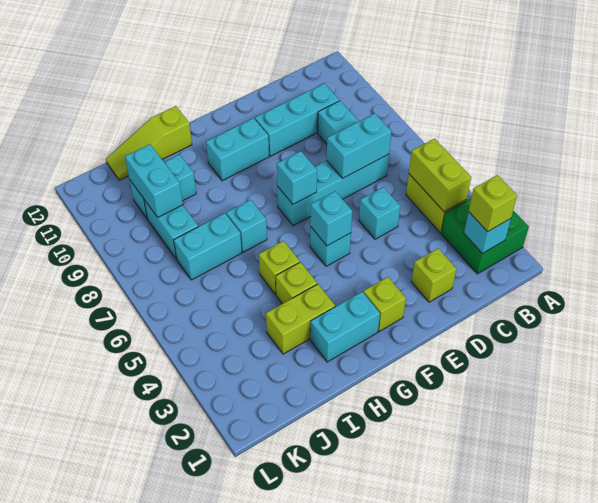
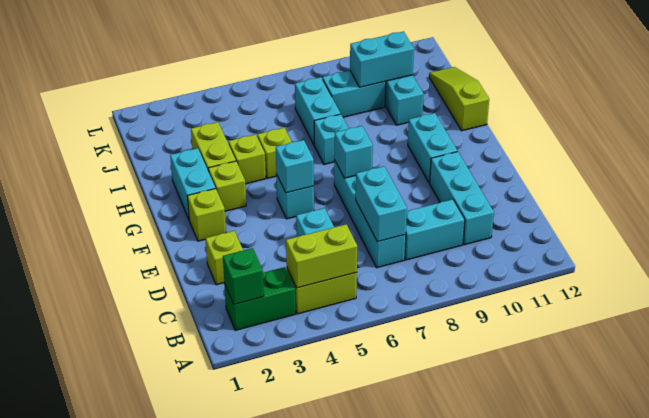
green 2x2 brick [441,199,529,274] -> green 1x2 brick [224,267,296,331]
cyan 1x1 brick [464,212,511,253] -> green 1x1 brick [223,248,264,304]
lime 1x1 brick [469,175,517,232] -> lime 1x1 brick moved to [208,161,246,211]

